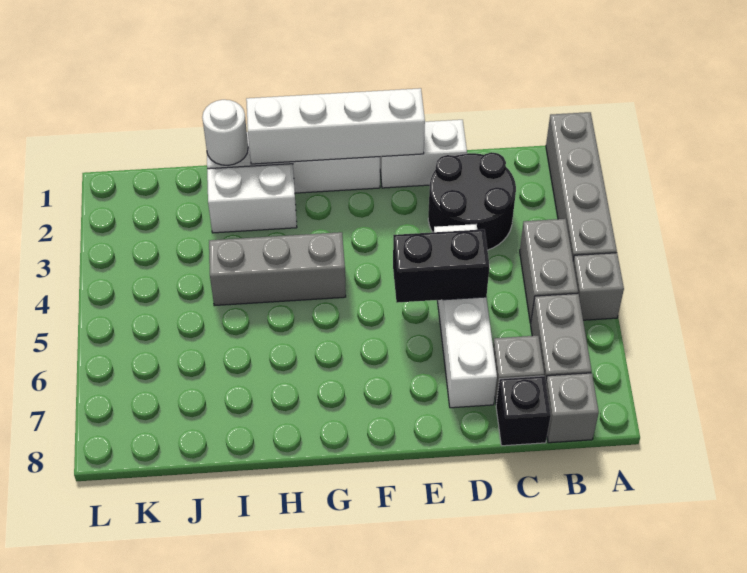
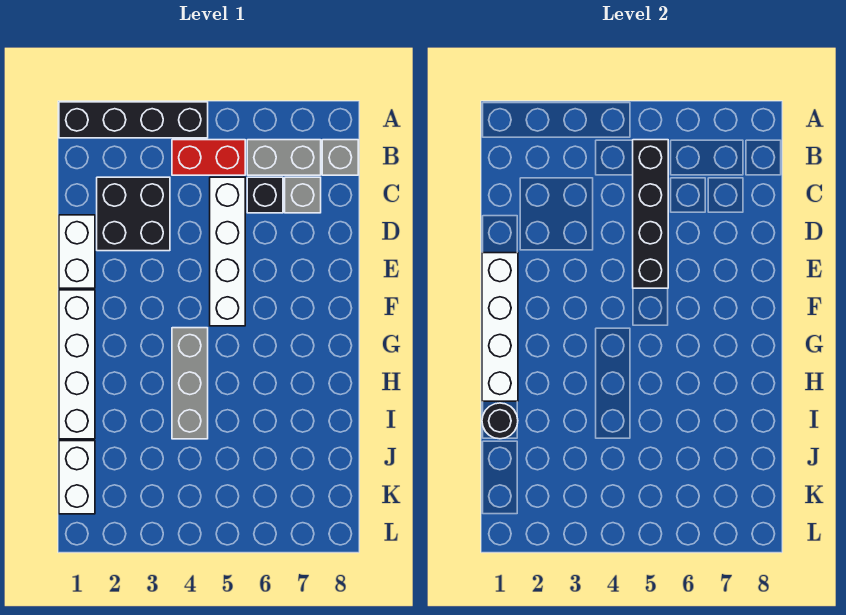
grey 1x4 brick [546,112,617,260] -> black 1x4 brick [59,102,208,138]
grey 1x1 brick [573,253,624,320] -> none
grey 1x2 brick [520,219,578,324] -> red 1x2 brick [172,140,245,175]
black 2x2 round brick [428,152,516,250] -> black 2x2 brick [97,177,170,251]
black 1x1 brick [496,376,551,446] -> black 1x1 brick moved to [247,177,283,213]
white 1x4 brick [434,224,497,408] -> white 1x4 brick turned to [210,177,245,326]
black 1x2 brick [393,229,490,303] -> black 1x4 brick [633,140,668,288]
white 1x2 brick [207,164,297,233] -> white 1x2 brick moved to [59,441,95,514]
white 1x1 round brick [202,100,248,165] -> black 1x1 round brick [482,403,518,439]

